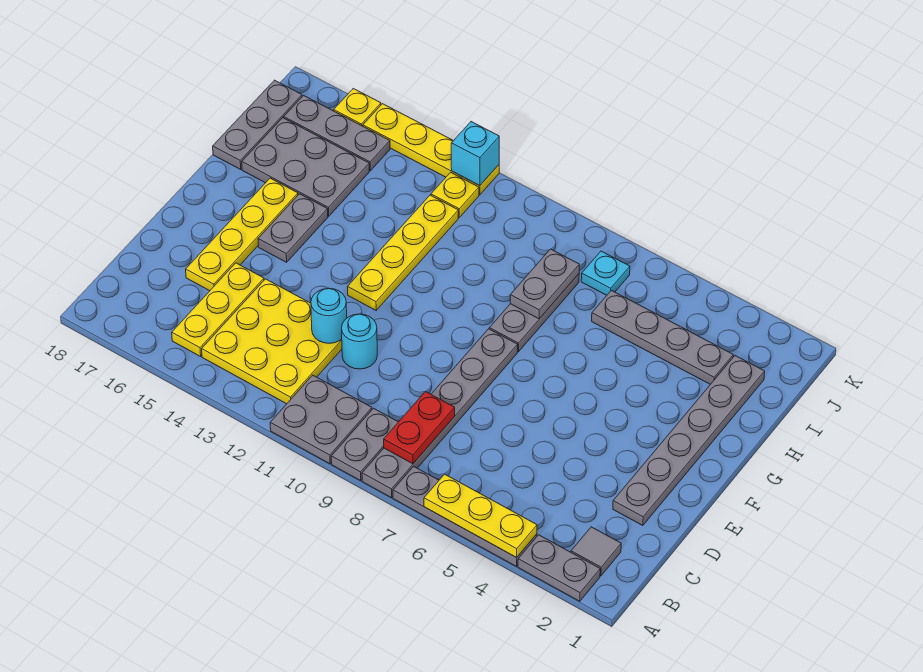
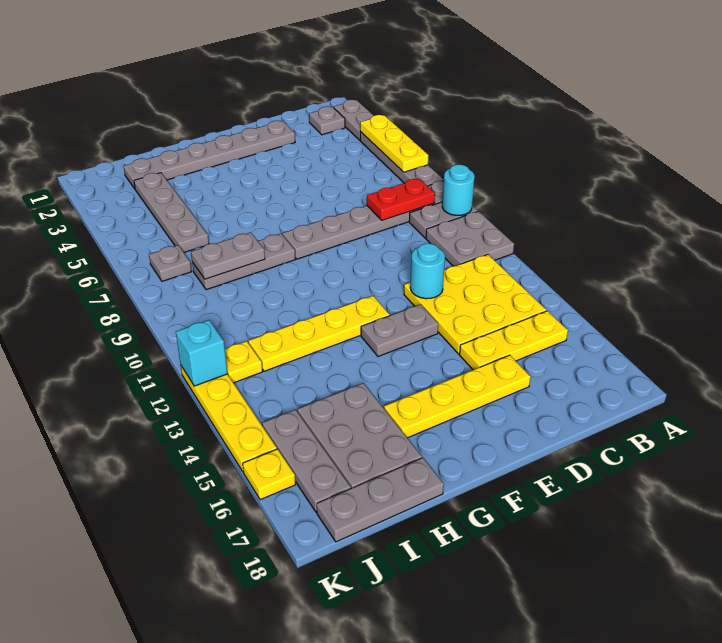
grey 1x1 tile [571,527,621,576] -> grey 1x1 plate [309,106,345,135]
cyan 1x1 round brick [342,314,377,369] -> cyan 1x1 round brick moved to [442,164,475,215]
grey 1x2 plate [258,194,328,262] -> grey 1x2 plate moved to [361,304,438,357]
cyan 1x1 plate [581,251,630,295] -> grey 1x1 plate [149,245,192,281]

